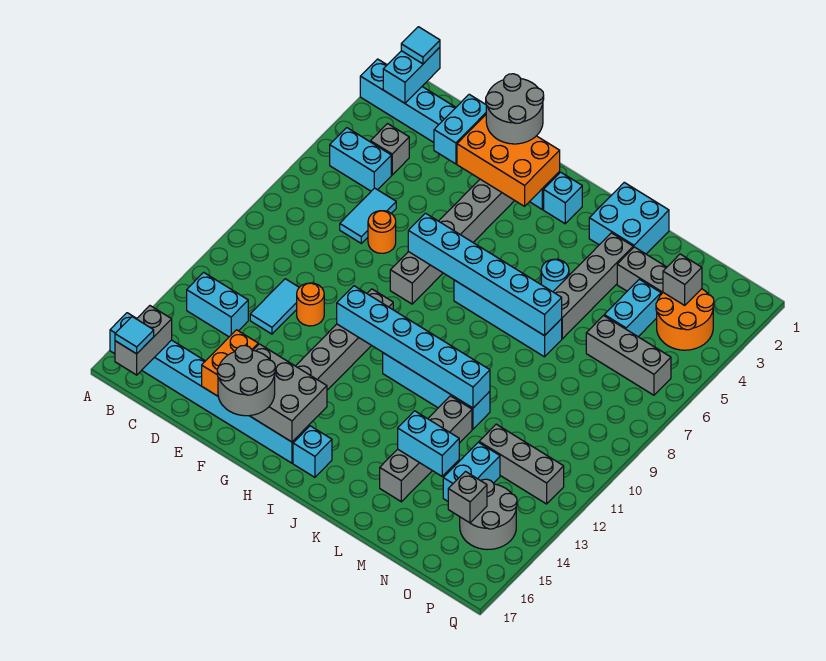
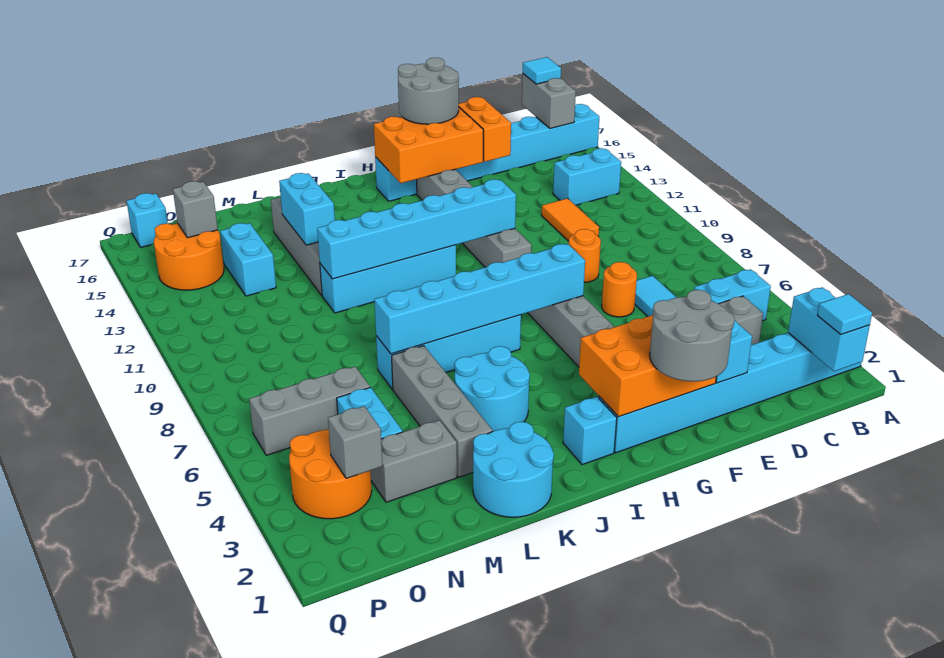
cyan 1x2 tile [250,279,299,334] -> orange 1x2 tile [542,198,599,241]
orange 1x1 round brick [297,283,324,326] -> orange 1x1 round brick moved to [569,229,601,282]
grey 2x3 brick [250,344,327,442] -> orange 2x3 brick [374,108,483,183]
cyan 1x1 brick [293,426,332,477] -> cyan 1x1 brick moved to [127,193,168,247]
cyan 2x2 brick [589,182,669,254] -> cyan 2x2 round brick [473,422,554,517]
cyan 1x1 round brick [541,259,569,292] -> cyan 2x2 round brick [455,346,530,431]
cyan 1x2 brick [398,411,459,476] -> cyan 1x2 brick turned to [279,173,335,245]
grey 1x3 brick [479,424,564,504] -> none
grey 2x2 round brick [460,479,517,550] -> orange 2x2 round brick [154,223,224,290]

